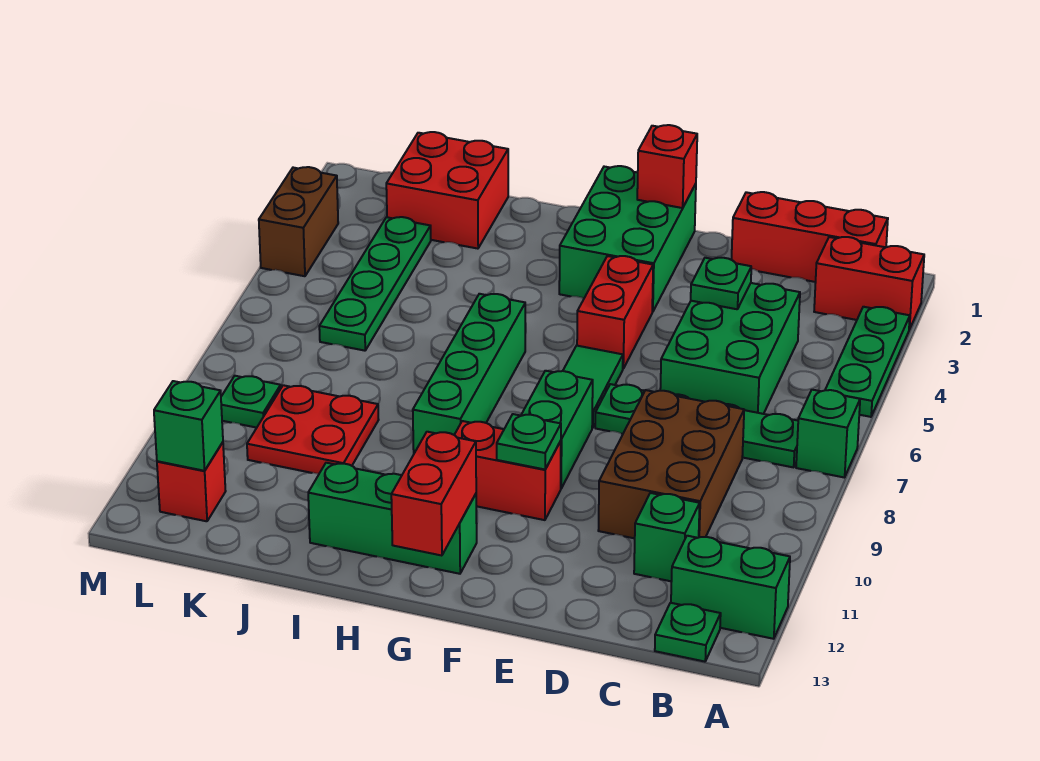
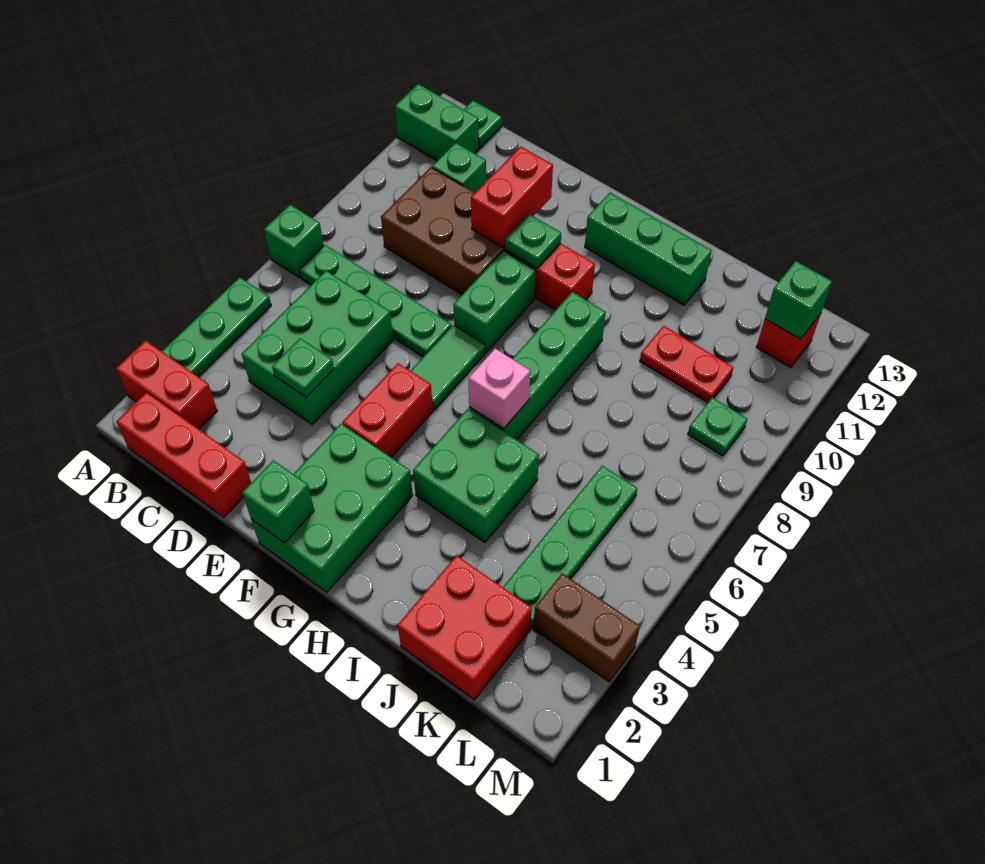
brown 2x3 brick [598,390,744,538] -> brown 2x3 brick turned to [381,167,505,294]
red 1x1 brick [637,125,697,208] -> green 1x1 brick [242,460,314,543]
red 1x2 brick [391,432,476,556] -> red 1x2 brick moved to [471,147,553,248]
none -> green 2x2 brick [413,409,539,542]
none -> pink 1x1 brick [469,349,530,429]
red 2x2 plate [247,385,379,474] -> red 1x2 plate [640,326,733,403]
brown 1x2 brick [259,167,338,276] -> brown 1x2 brick turned to [534,573,640,682]

